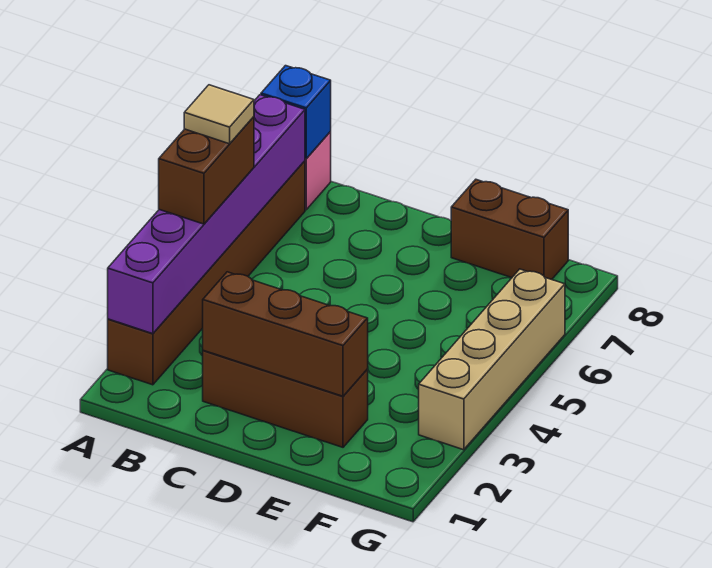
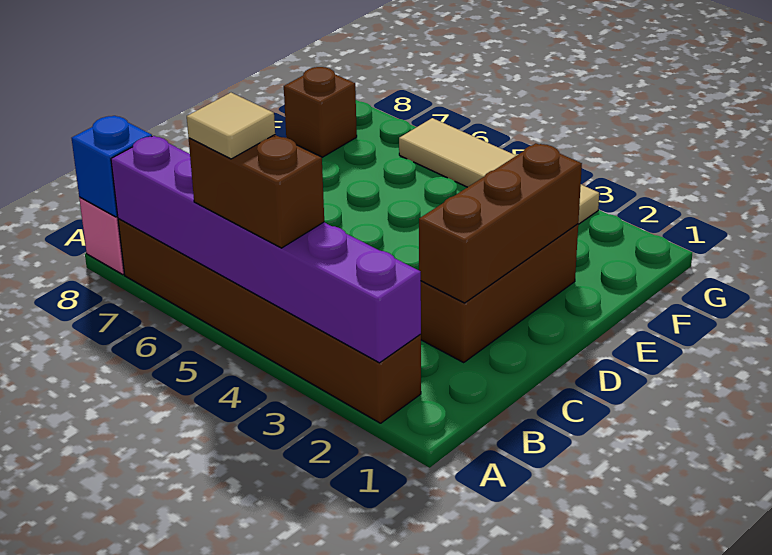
brown 1x2 brick [451,180,568,280] -> brown 1x1 brick [284,67,357,157]
tan 1x4 brick [419,269,565,450] -> tan 1x4 tile [399,118,599,224]

